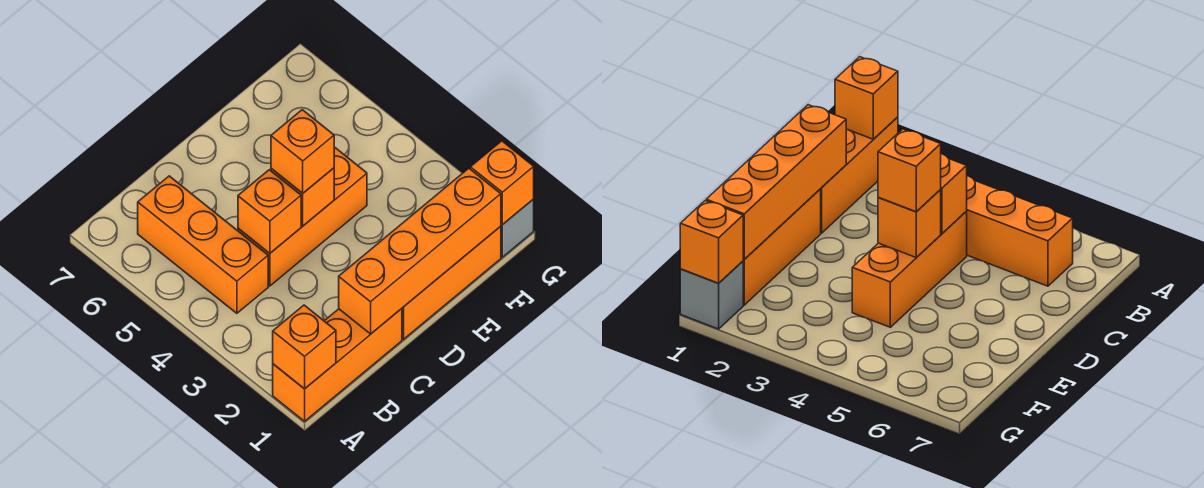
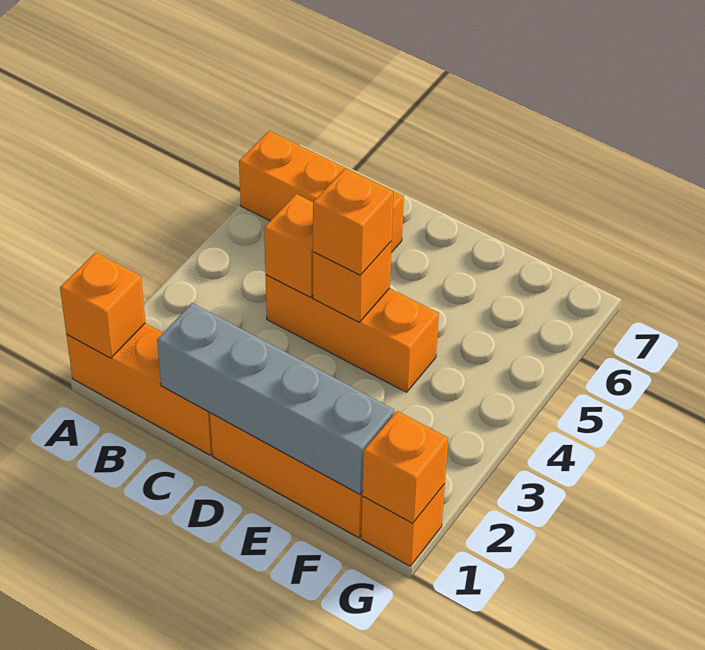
orange 1x3 brick [138,176,268,313] -> orange 1x3 brick turned to [239,131,404,253]
orange 1x4 brick [339,168,501,334] -> grey 1x4 brick [157,303,394,494]
grey 1x1 brick [501,199,534,257] -> orange 1x1 brick [361,484,445,566]

